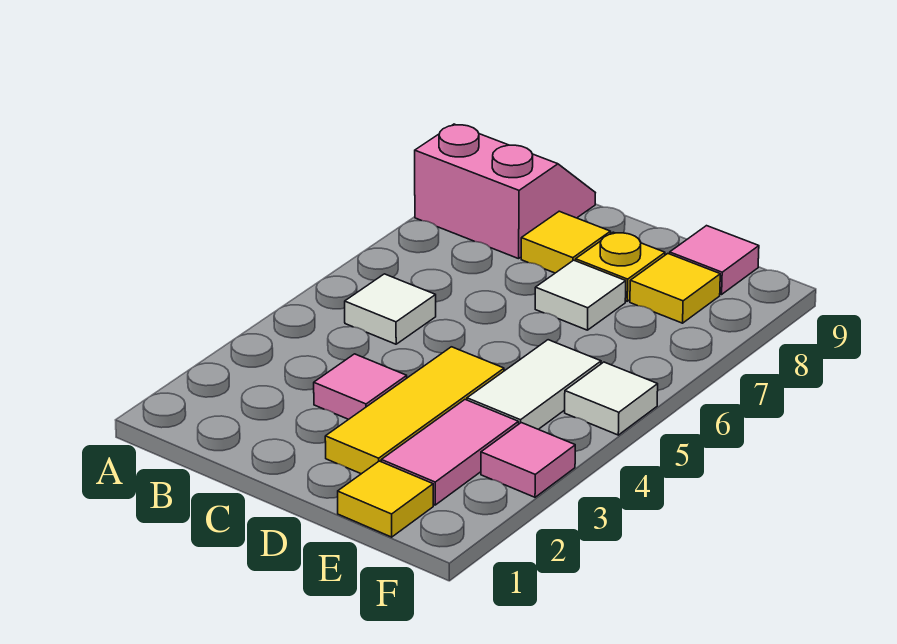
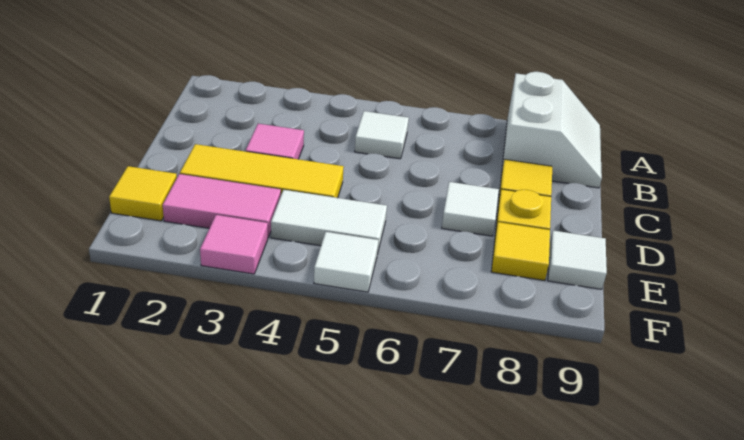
pink 2x2 slope [415,124,595,259] -> white 2x2 slope [502,72,602,188]
pink 1x1 tile [670,226,759,294] -> white 1x1 tile [548,231,607,289]

